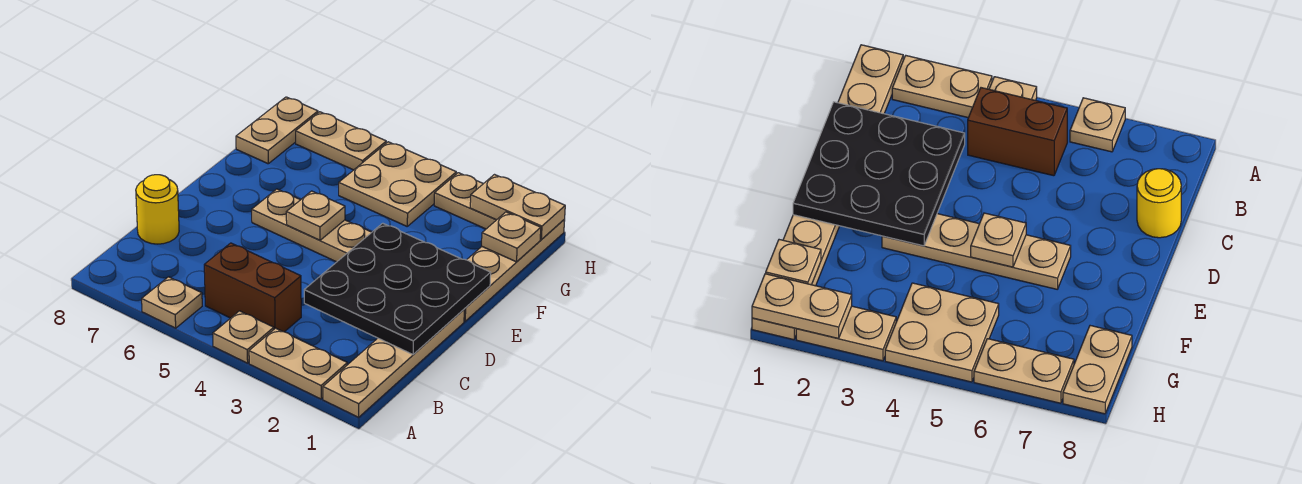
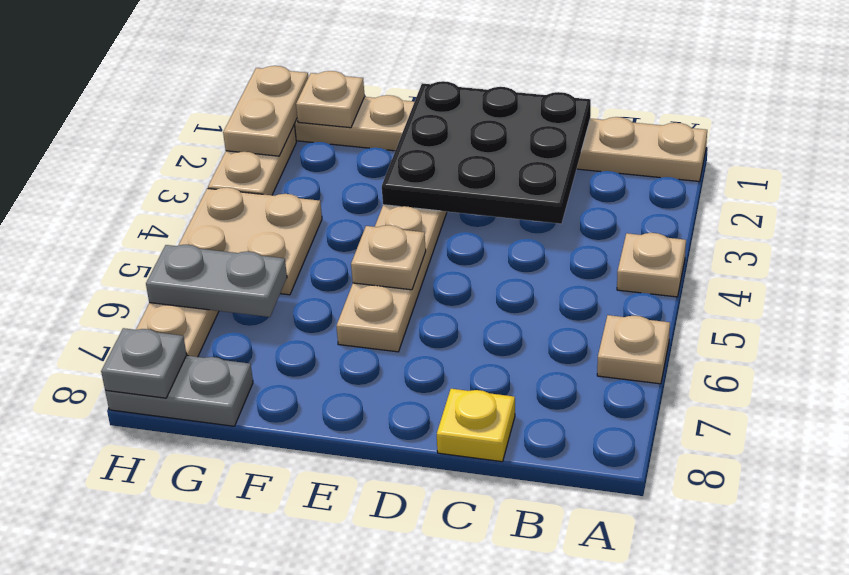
tan 1x2 plate [249,328,347,399] -> none
brown 1x2 brick [204,243,301,332] -> none
yellow 1x1 round brick [136,175,179,244] -> yellow 1x1 plate [437,389,515,462]
none -> grey 1x2 plate [146,245,287,317]
tan 1x2 plate [236,97,318,164] -> grey 1x2 plate [105,356,253,426]
none -> grey 1x1 plate [101,328,187,398]

